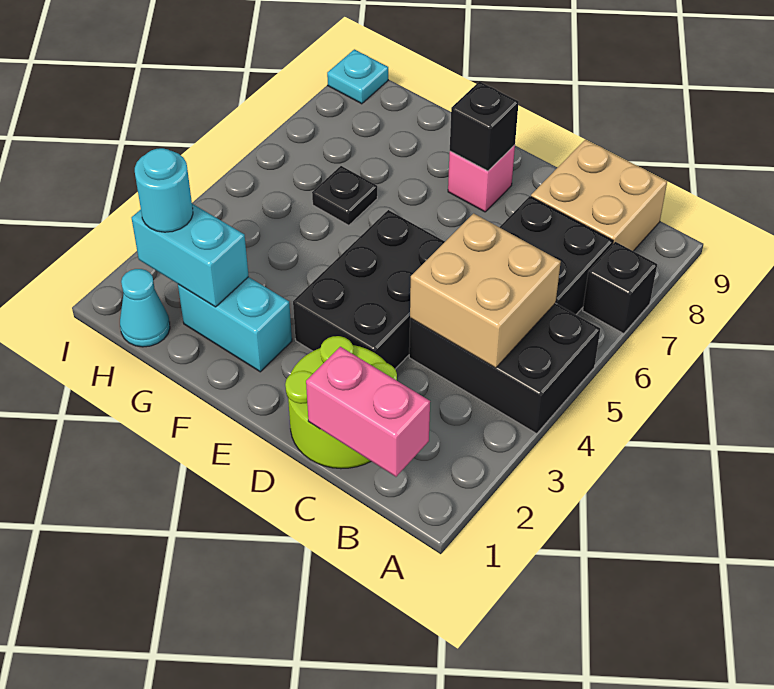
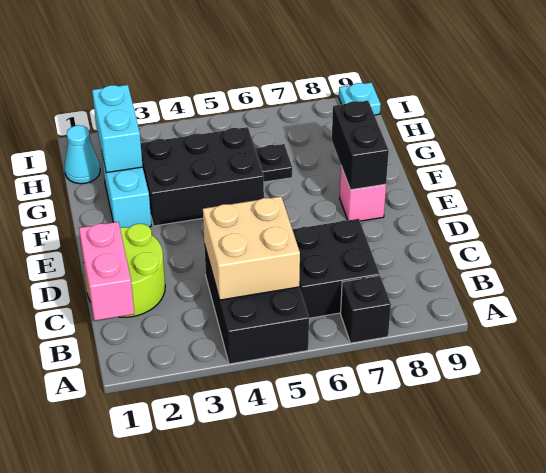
tan 2x2 brick [531,140,667,251] -> none
black 2x3 brick [293,210,445,369] -> black 2x3 brick moved to [141,127,264,226]
black 1x1 brick [450,82,519,171] -> black 1x2 brick [332,101,389,190]
cyan 1x1 round brick [135,148,193,232] -> none

